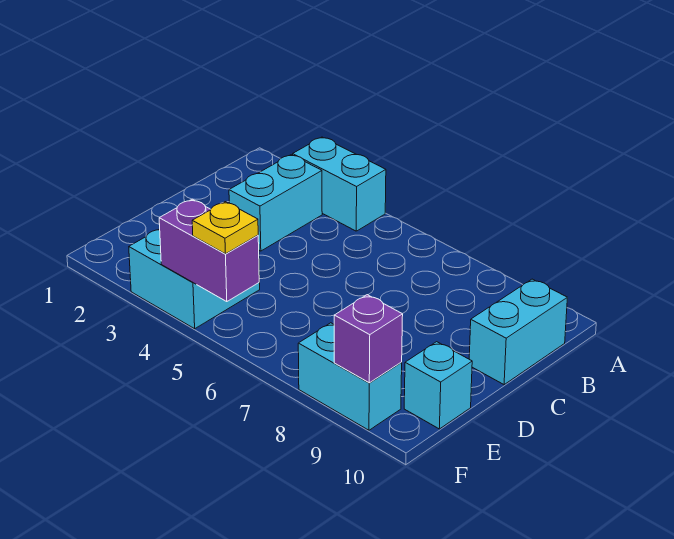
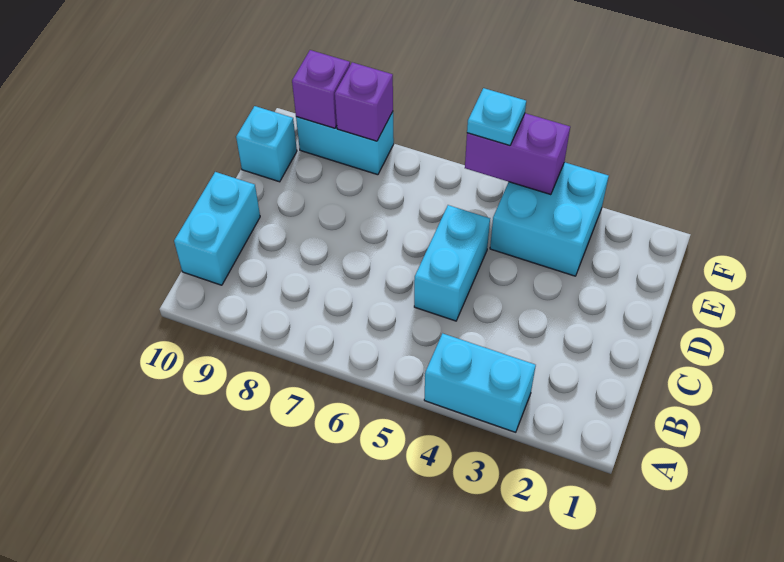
cyan 1x2 brick [229,155,322,251] -> cyan 1x2 brick moved to [414,205,490,321]
yellow 1x1 plate [192,202,258,254] -> cyan 1x1 plate [467,88,526,146]
none -> purple 1x1 brick [335,62,393,141]

